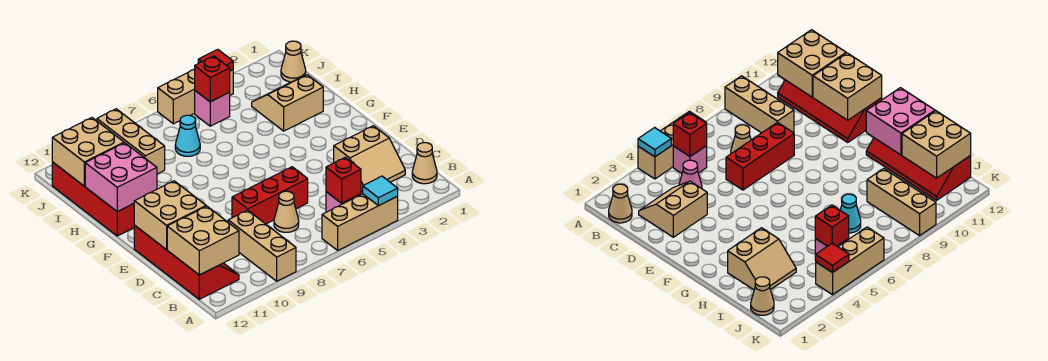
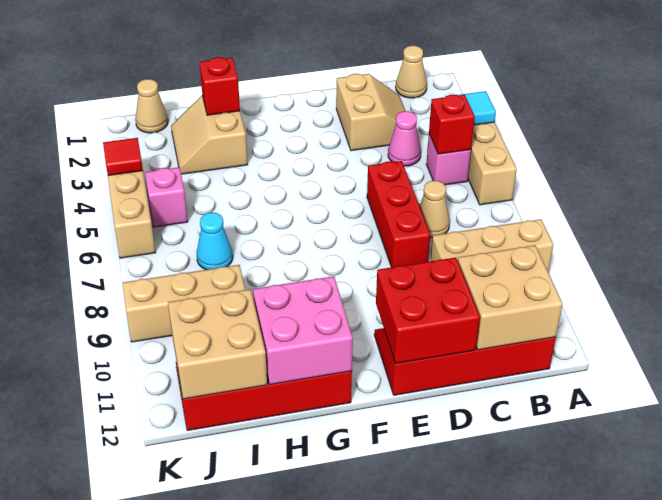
tan 2x2 brick [134,181,206,250] -> red 2x2 brick [376,258,480,364]
red 1x1 brick [195,56,230,102] -> red 1x1 brick moved to [200,57,240,115]

